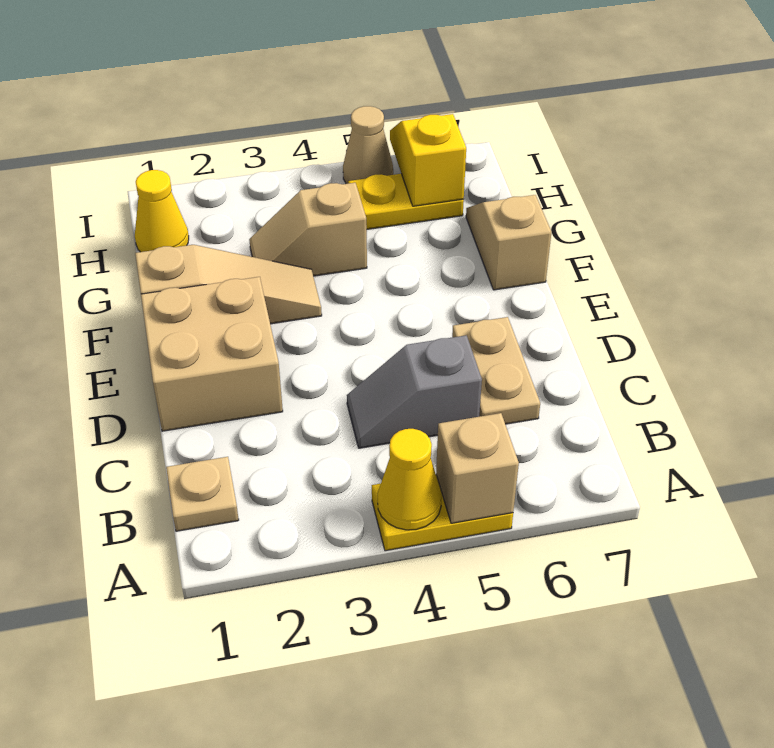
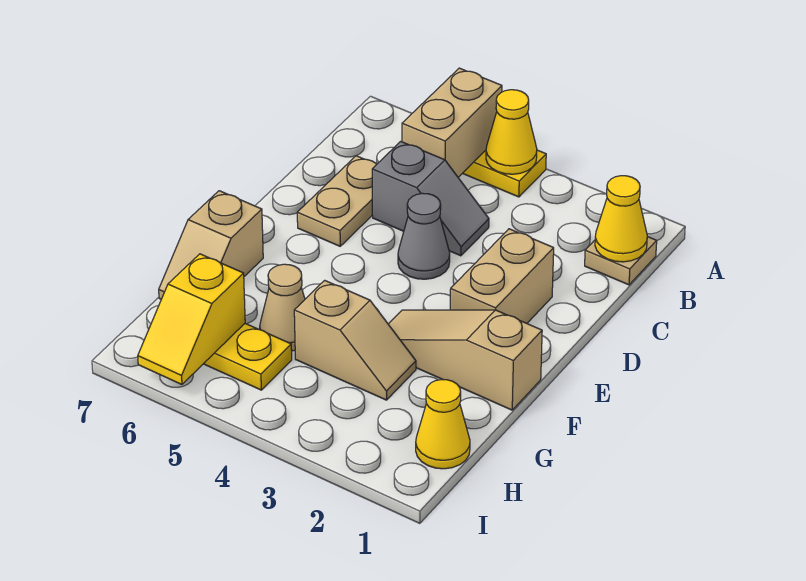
tan 1x1 brick [436,413,519,523] -> tan 1x2 brick [402,68,502,177]
none -> yellow 1x1 cone [595,176,647,262]
tan 2x2 brick [141,277,283,431] -> tan 1x2 brick [450,229,554,323]
none -> grey 1x1 cone [398,193,450,279]
tan 1x1 cone [343,106,393,184] -> tan 1x1 cone moved to [260,264,305,351]

